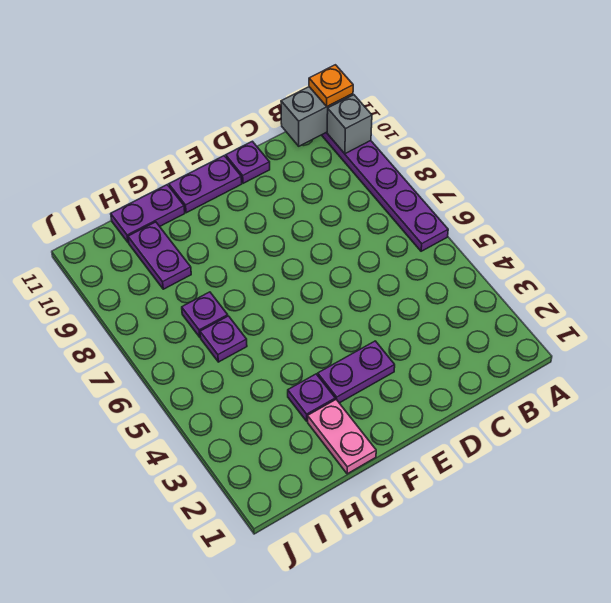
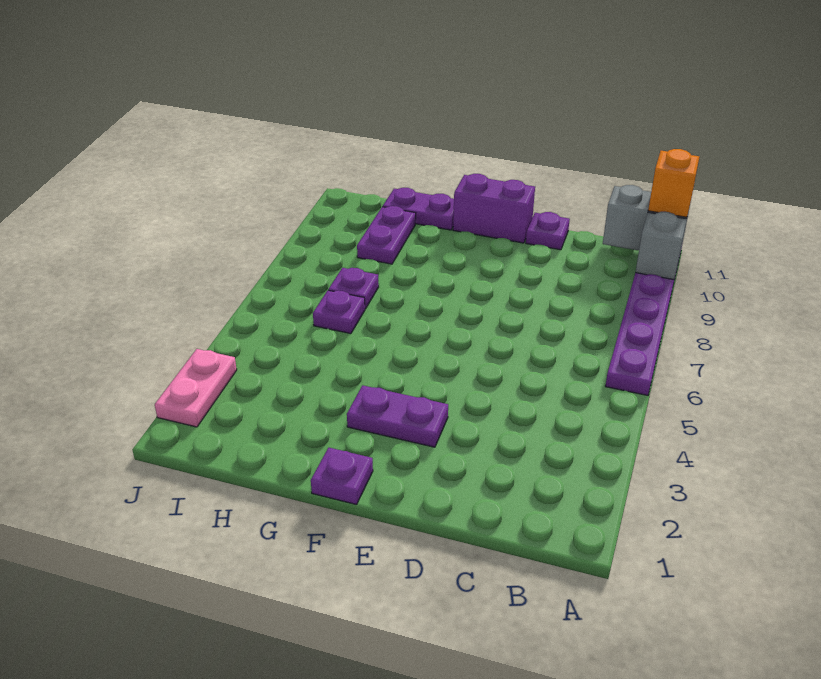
orange 1x1 plate [309,65,353,106] -> orange 1x1 brick [648,149,699,217]
purple 1x2 plate [169,156,242,213] -> purple 1x2 brick [453,174,535,243]
pink 1x2 plate [308,399,376,474] -> pink 1x2 plate moved to [155,349,237,427]
purple 1x1 plate [288,374,335,421] -> purple 1x1 plate moved to [311,448,373,505]

